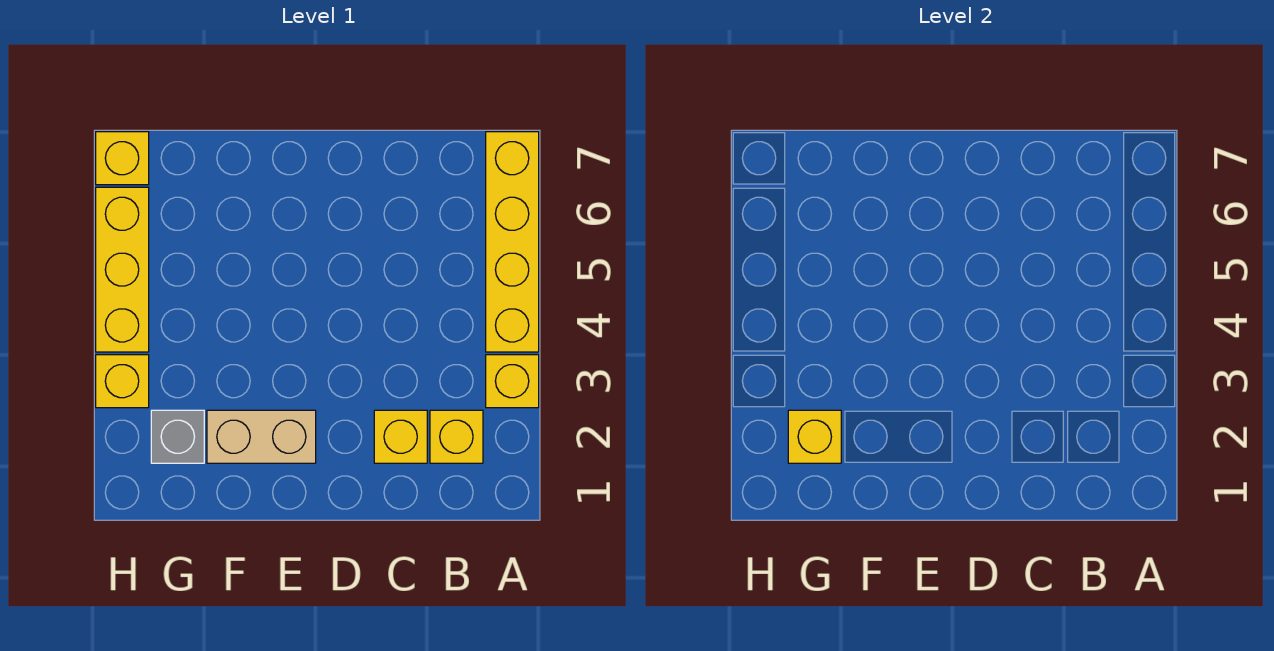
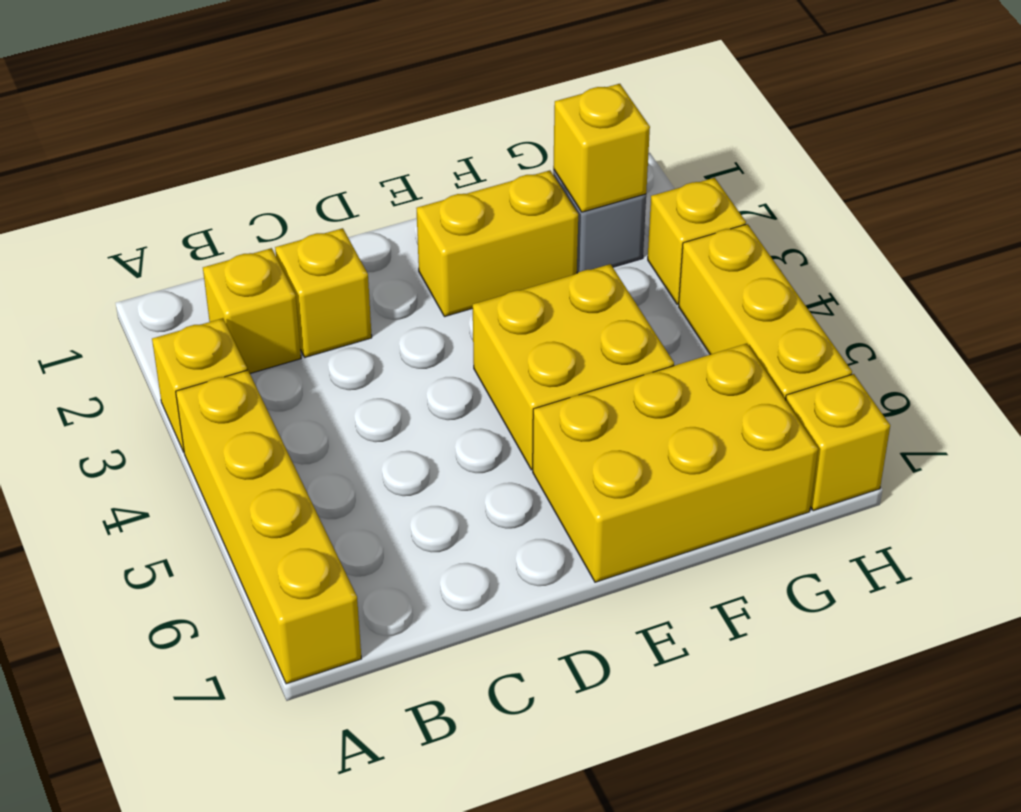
tan 1x2 brick [207,410,316,463] -> yellow 1x2 brick [416,170,578,317]
none -> yellow 2x2 brick [473,264,674,470]
none -> yellow 2x3 brick [533,344,818,582]

